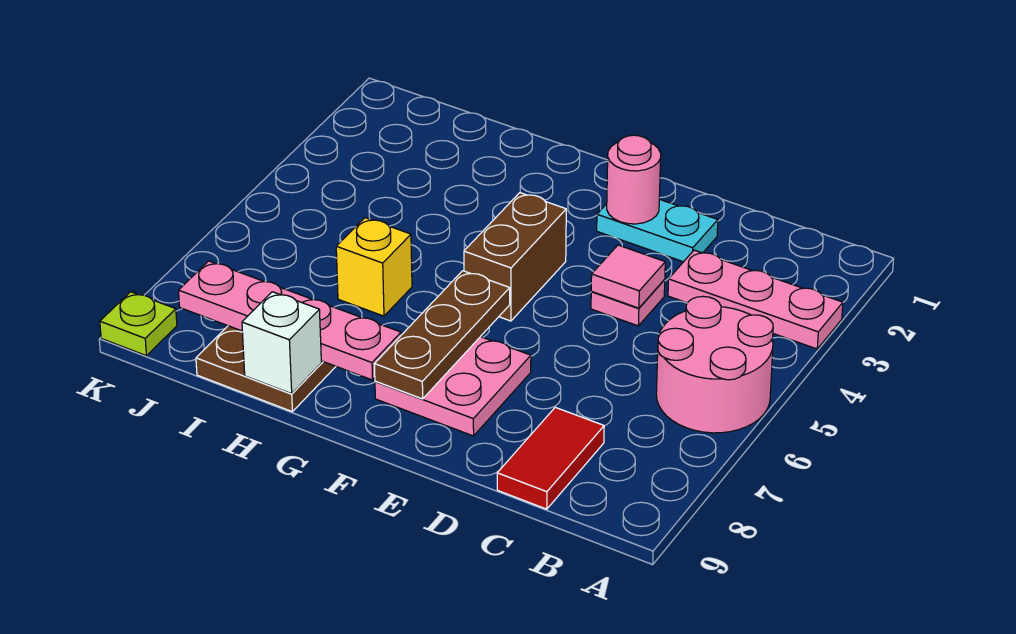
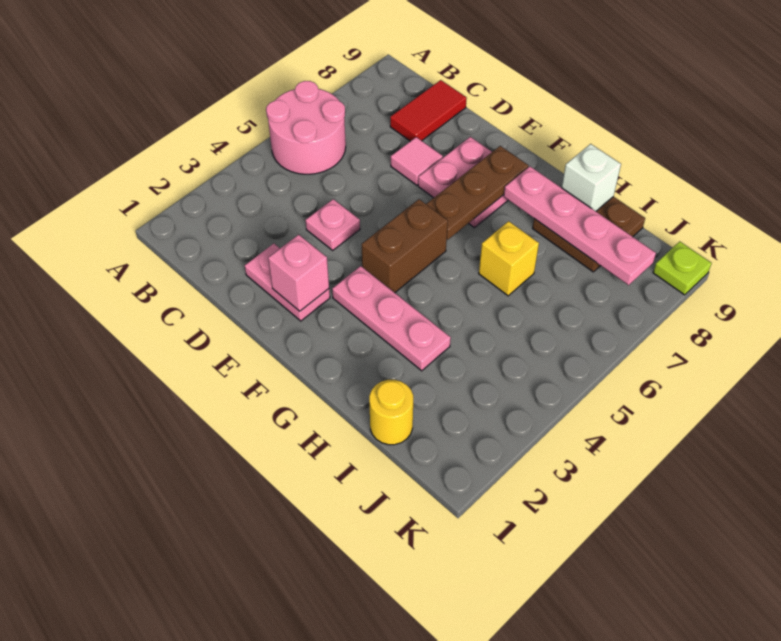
pink 1x3 plate [668,250,843,349] -> pink 1x3 plate moved to [332,266,451,371]
cyan 1x2 plate [597,199,718,262] -> pink 1x2 plate [245,244,330,321]
pink 1x1 tile [591,245,665,308] -> pink 1x1 tile moved to [391,137,443,185]
pink 1x1 round brick [607,135,661,224] -> pink 1x1 brick [268,235,329,311]
none -> yellow 1x1 round brick [369,380,413,445]

